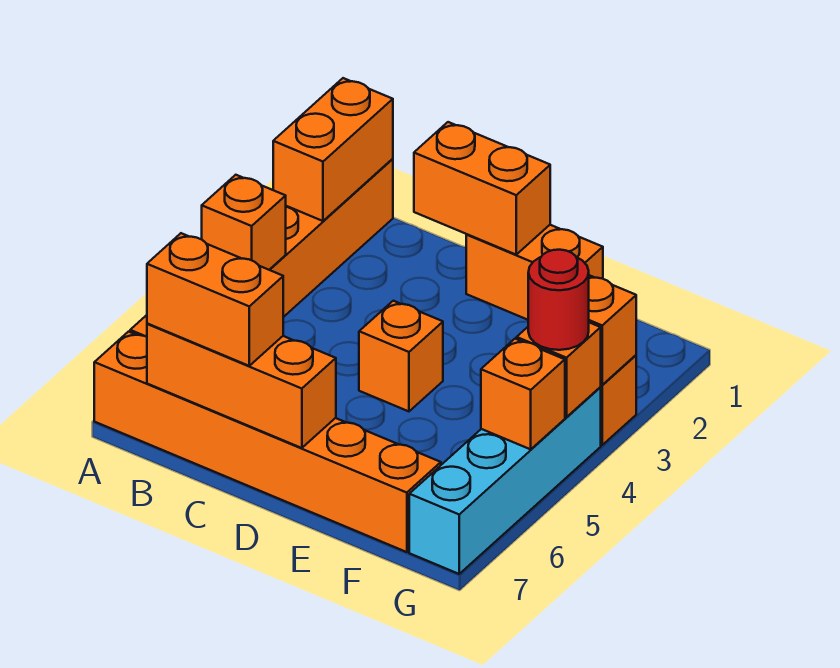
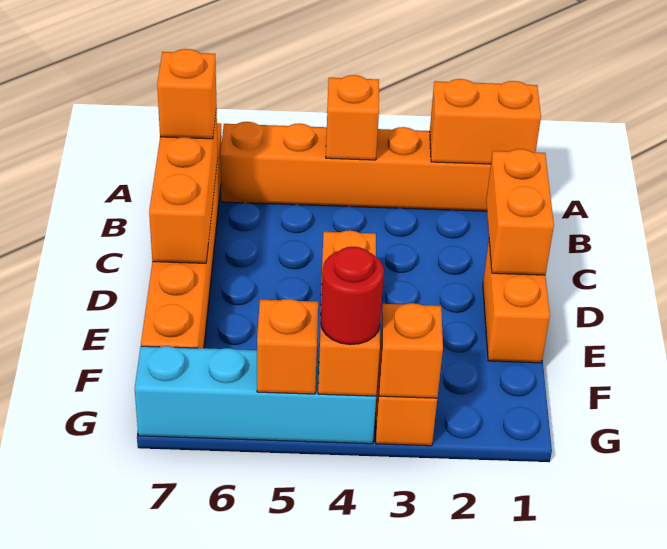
orange 1x2 brick [147,233,283,366] -> orange 1x1 brick [157,49,217,139]

